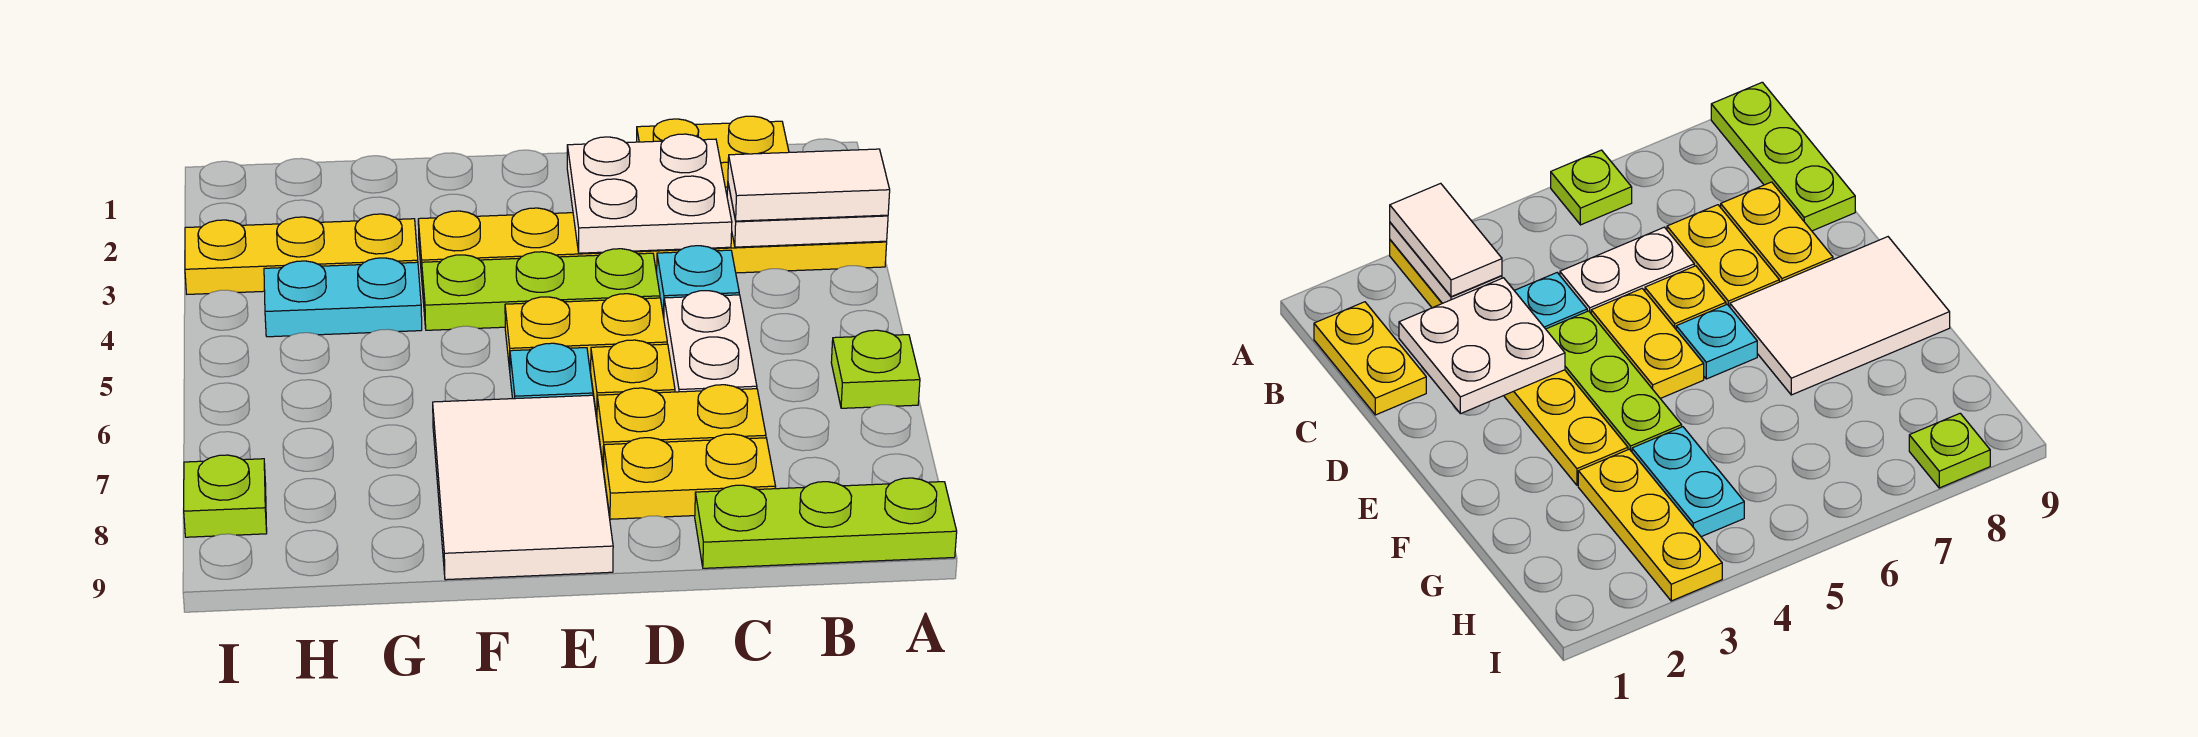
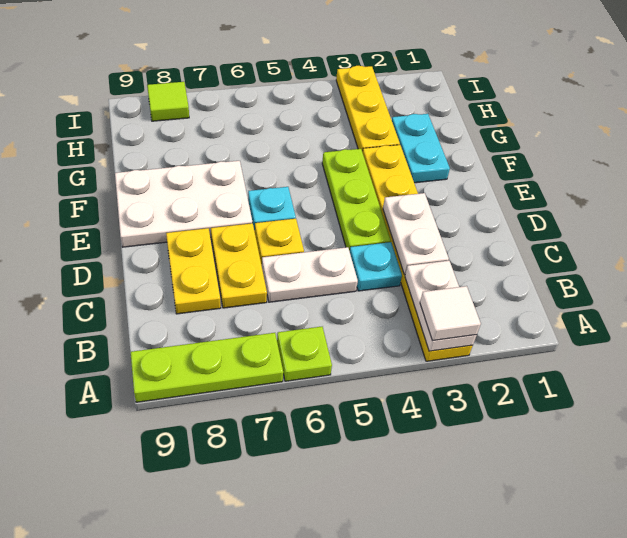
white 1x2 tile [728,149,890,221] -> white 1x1 tile [420,286,481,341]
lime 1x3 plate [695,478,957,568] -> lime 1x3 plate turned to [131,333,283,402]
yellow 1x2 plate [637,116,789,187] -> none
white 2x2 plate [567,134,732,253] -> white 1x2 plate [383,193,449,275]
yellow 1x2 plate [505,294,667,371] -> none
white 2x3 tile [433,395,613,580] -> white 2x3 plate [115,161,252,247]
cyan 1x2 plate [264,258,422,337] -> cyan 1x2 plate moved to [392,114,450,183]
lime 1x1 plate [184,455,267,537] -> lime 1x1 tile [147,82,189,121]

